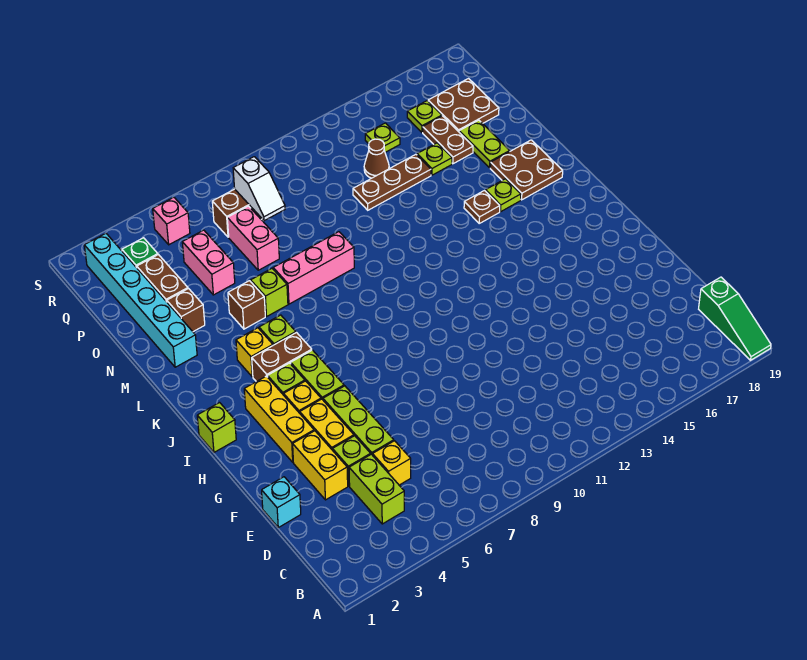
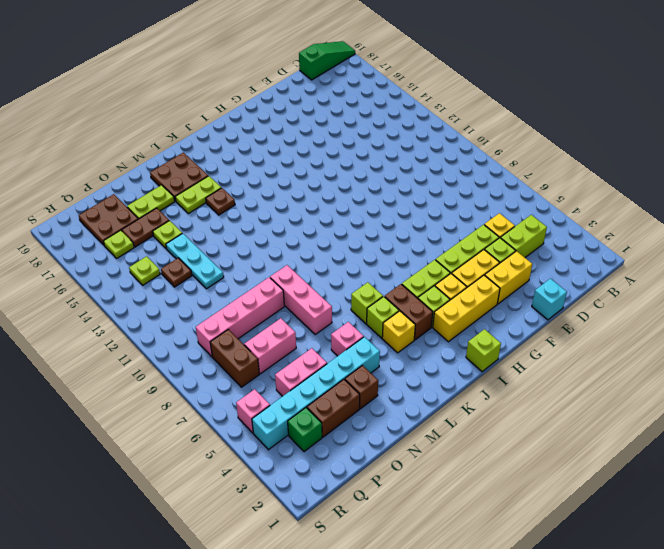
lime 1x1 plate [485,179,521,212] -> lime 1x2 plate [175,176,221,214]
cyan 1x6 brick [84,233,197,367] -> cyan 1x6 brick moved to [252,337,380,450]
brown 1x1 brick [228,281,265,329] -> pink 1x1 brick [331,322,364,356]
lime 1x1 brick [251,268,288,316] -> lime 1x1 brick moved to [351,282,383,324]
none -> pink 1x4 brick [196,277,284,357]
brown 1x3 plate [353,154,431,210] -> cyan 1x3 plate [166,233,224,289]
white 1x2 slope [233,157,285,221] -> none
brown 1x1 cone [364,139,389,178] -> brown 1x1 plate [161,258,192,287]

